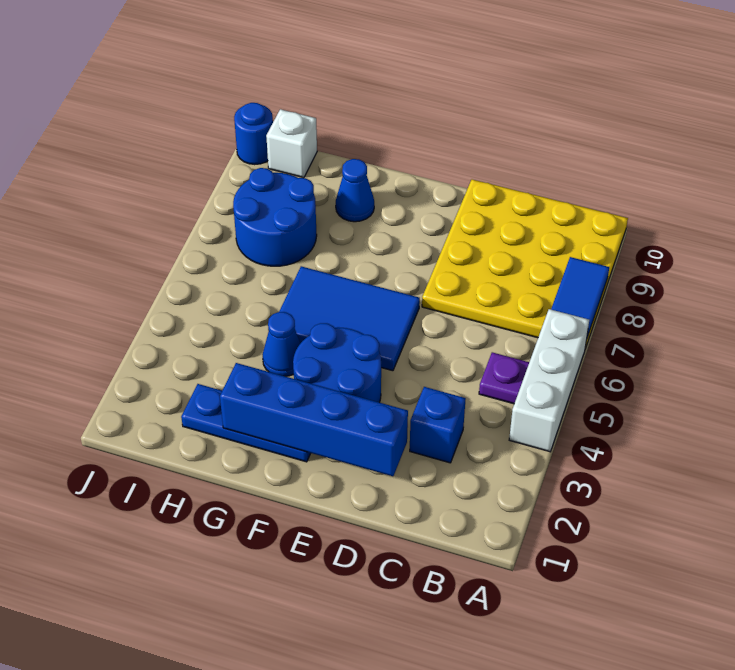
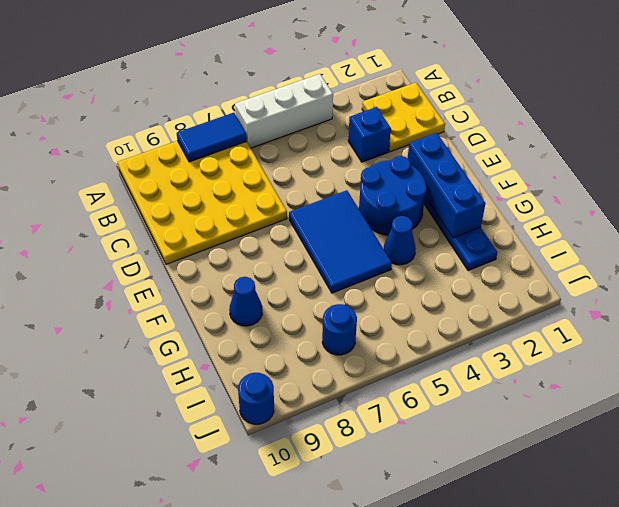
none -> yellow 2x2 plate [362,83,445,152]
purple 1x1 plate [479,352,529,404] -> none
blue 1x4 brick [220,363,408,476] -> blue 1x3 brick [407,133,485,238]
blue 2x2 round brick [233,168,317,266] -> blue 1x1 round brick [322,304,357,355]
white 1x1 brick [266,109,317,178] -> none

